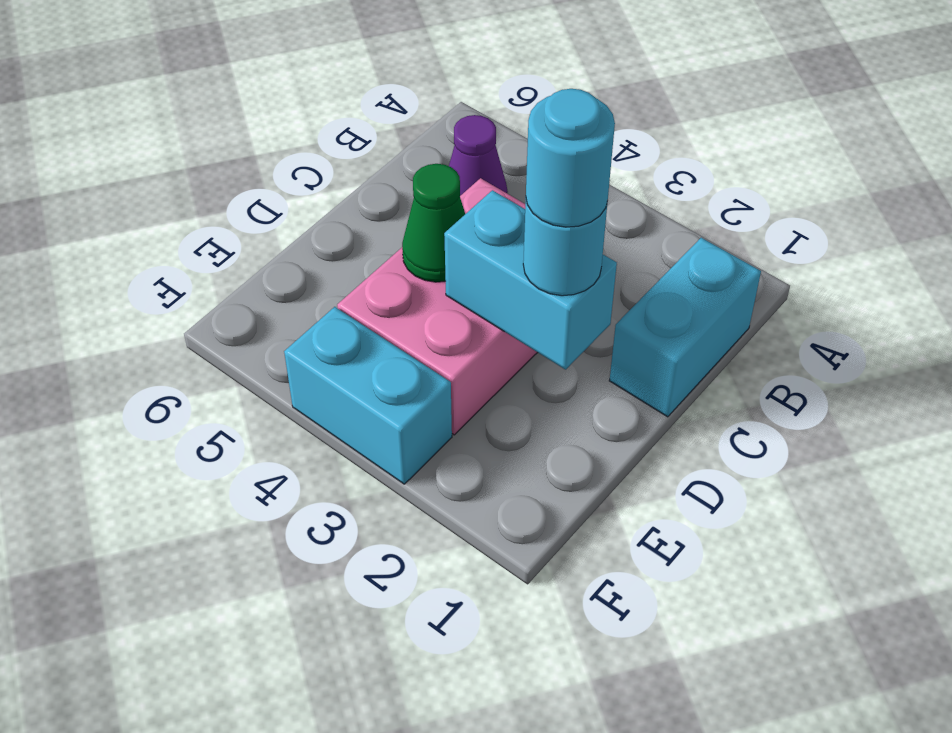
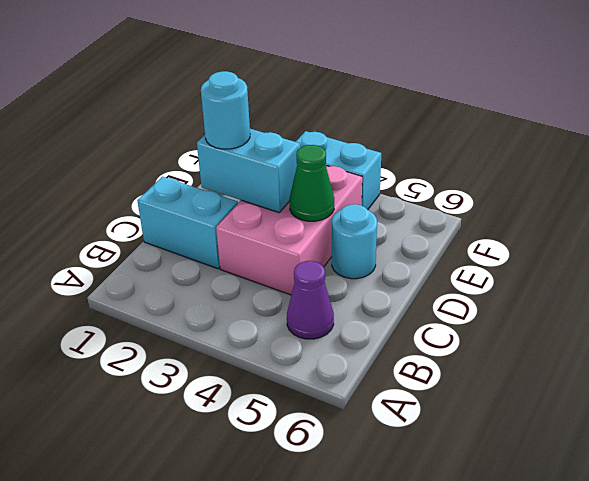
cyan 1x2 brick [609,238,761,417] -> cyan 1x2 brick turned to [137,177,238,269]
cyan 1x1 round brick [526,89,615,227] -> cyan 1x1 round brick moved to [332,204,377,279]

